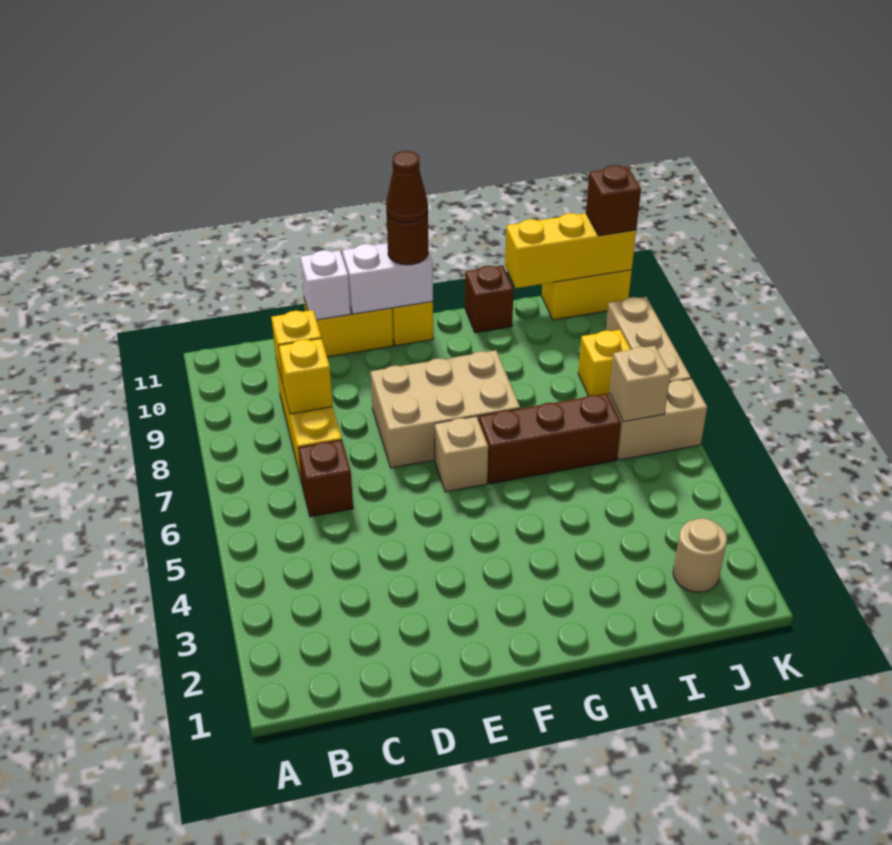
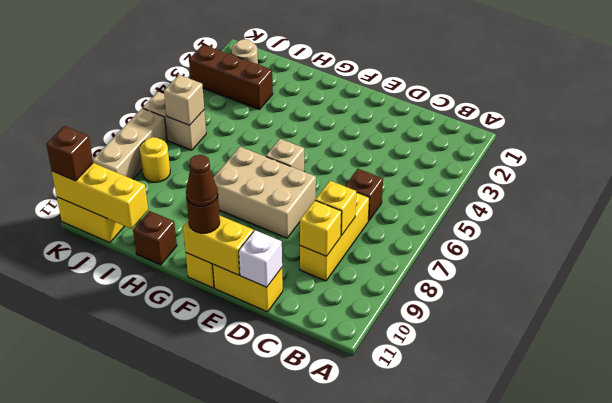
white 1x2 brick [342,243,433,314] -> yellow 1x2 brick [183,215,254,275]
brown 1x3 brick [479,394,621,484] -> brown 1x3 brick moved to [189,45,273,109]
yellow 1x1 brick [578,330,631,396] -> yellow 1x1 round brick [140,137,170,182]

